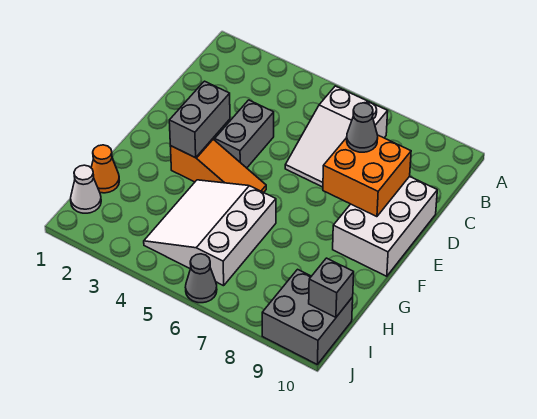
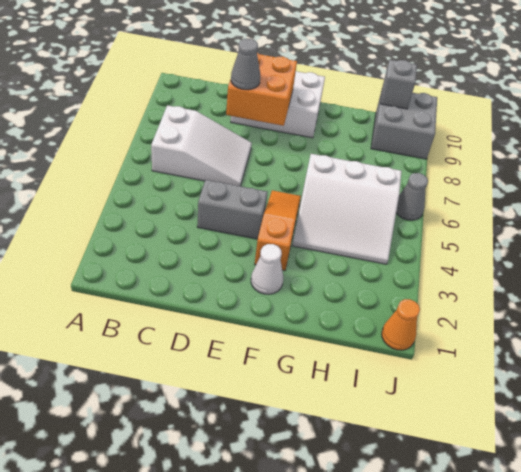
grey 1x2 brick [169,81,230,158] -> none
orange 1x1 cone [91,145,119,193] -> orange 1x1 cone moved to [382,299,420,350]
white 1x1 cone [71,165,101,213] -> white 1x1 cone moved to [251,244,283,294]

